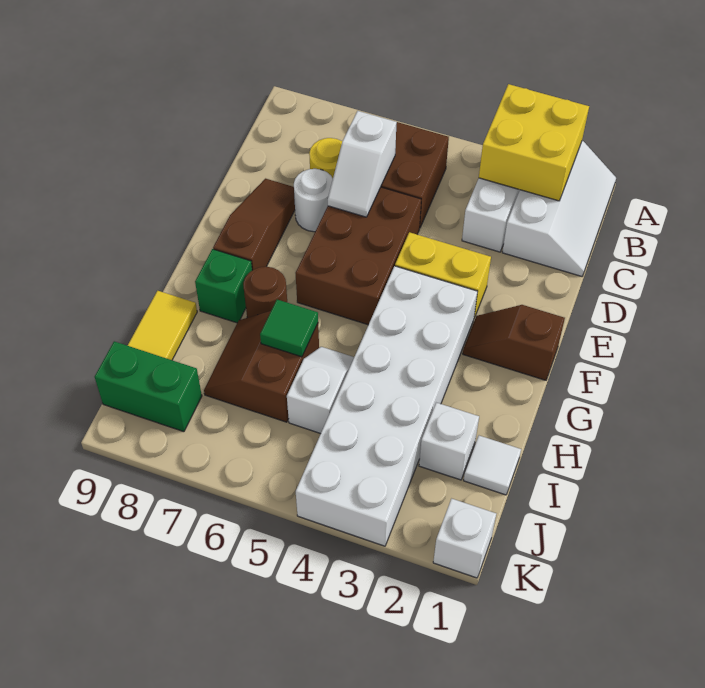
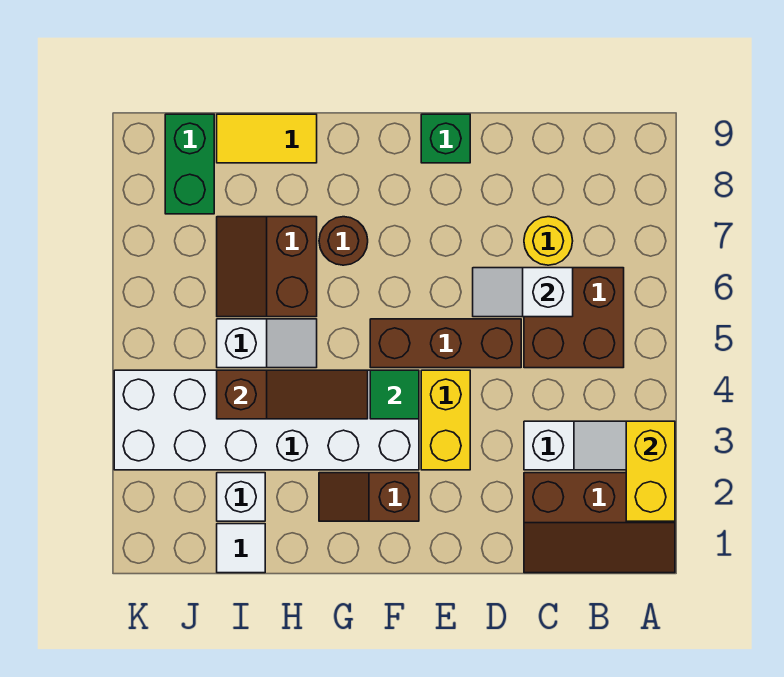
white 2x3 slope [502,141,616,276] -> brown 2x3 slope [524,473,675,573]
yellow 2x2 brick [479,84,589,201] -> yellow 1x2 brick [626,421,675,521]
brown 2x3 brick [296,187,421,325] -> brown 1x3 brick [370,319,521,368]
white 1x1 round brick [294,169,333,232] -> none
brown 1x3 slope [213,179,295,270] -> brown 1x3 slope moved to [217,370,368,419]
brown 1x2 slope [463,305,565,380] -> brown 1x2 slope turned to [319,473,419,521]
green 1x1 brick [195,249,252,323] -> green 1x1 brick moved to [421,114,470,163]
brown 2x2 slope [204,311,319,422] -> brown 2x2 slope turned to [217,217,317,317]
green 1x1 tile [260,300,318,357] -> green 1x1 tile moved to [370,370,419,419]
white 1x1 brick [433,499,496,578] -> none

